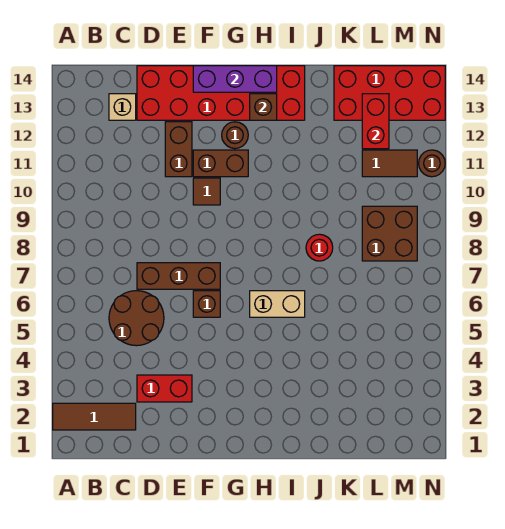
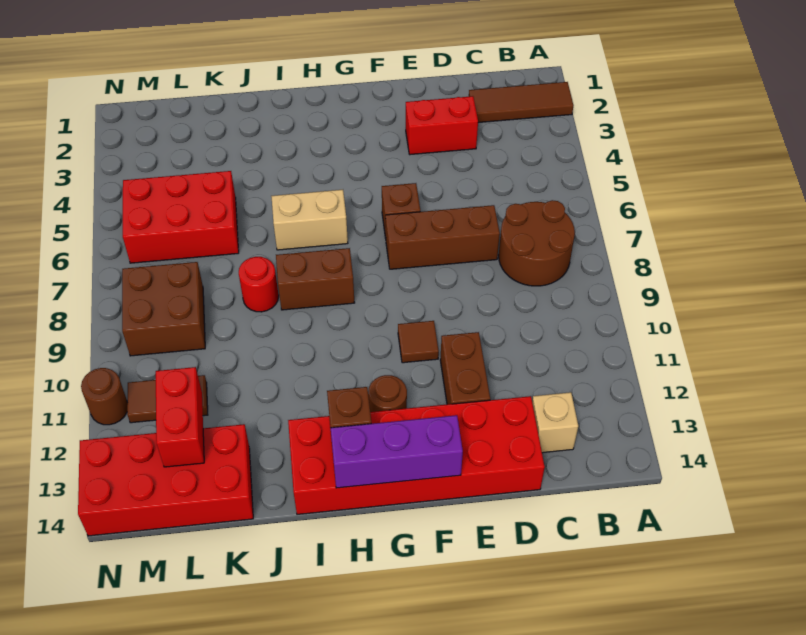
brown 2x2 round brick [109,291,164,346] -> brown 2x2 round brick moved to [499,200,575,286]
brown 1x2 brick [193,150,248,177] -> brown 1x2 brick moved to [276,248,355,310]
none -> red 2x3 brick [123,171,239,263]

